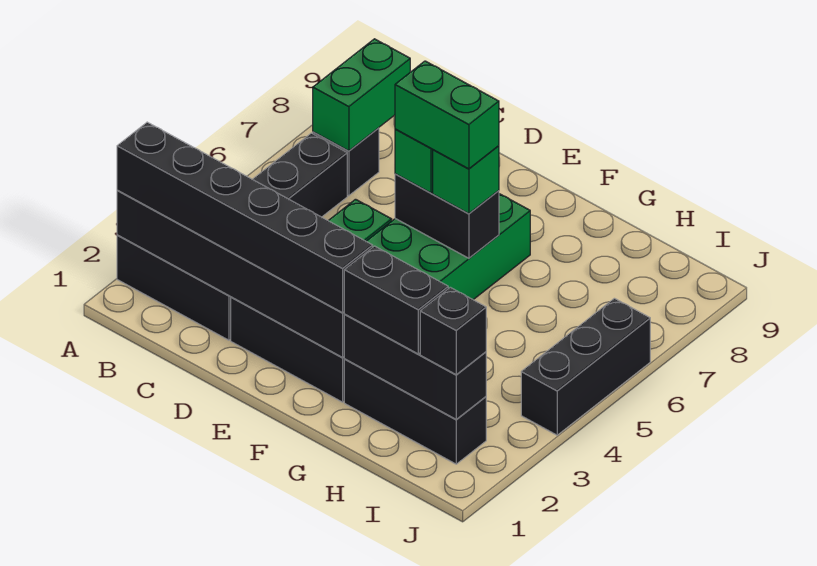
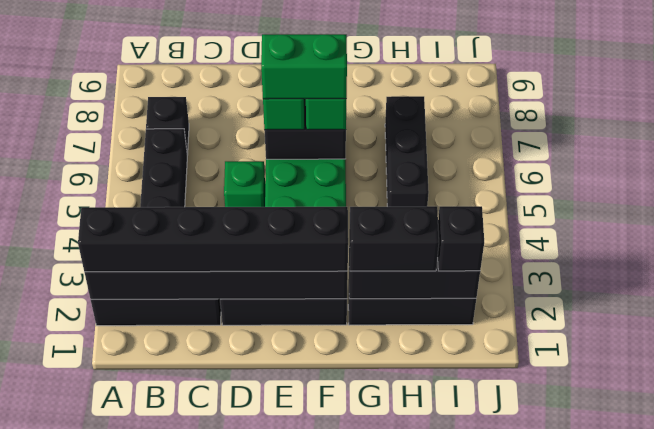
green 1x2 brick [313,39,410,151] -> none
black 1x3 brick [521,298,650,435] -> black 1x3 brick moved to [385,96,429,207]

